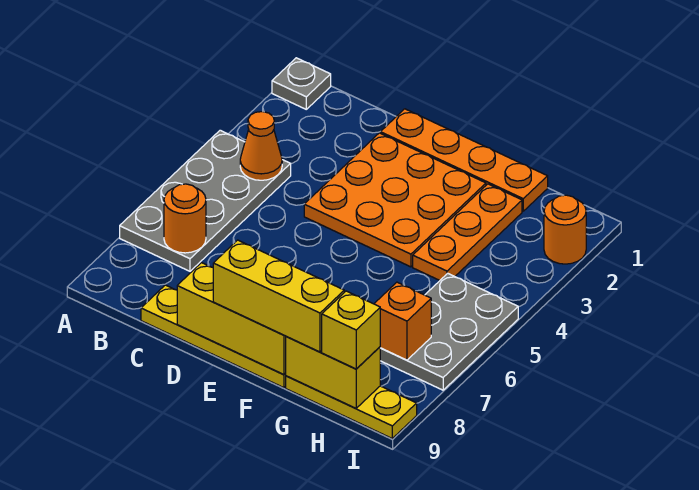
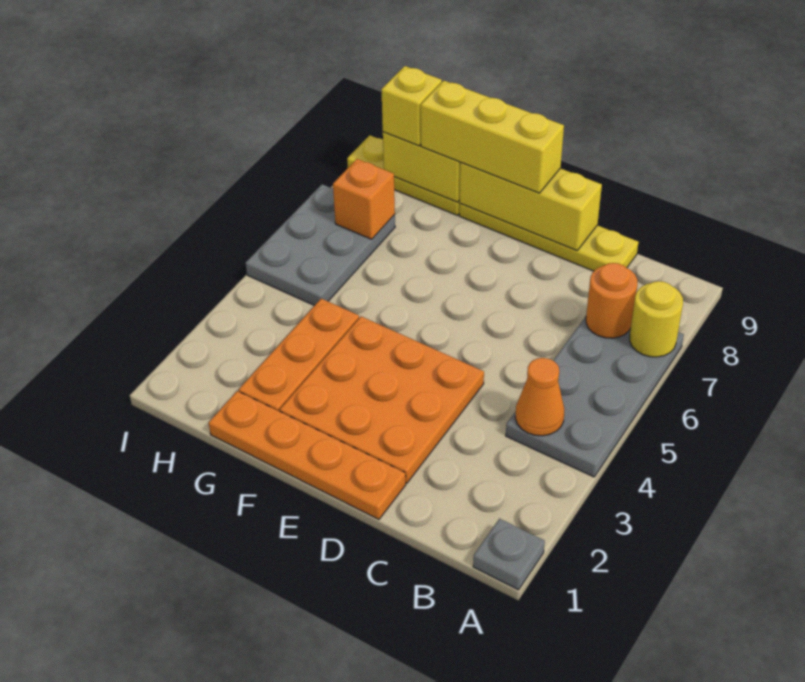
none -> yellow 1x1 round brick [630,281,683,357]
orange 1x1 round brick [544,195,586,264] -> none

